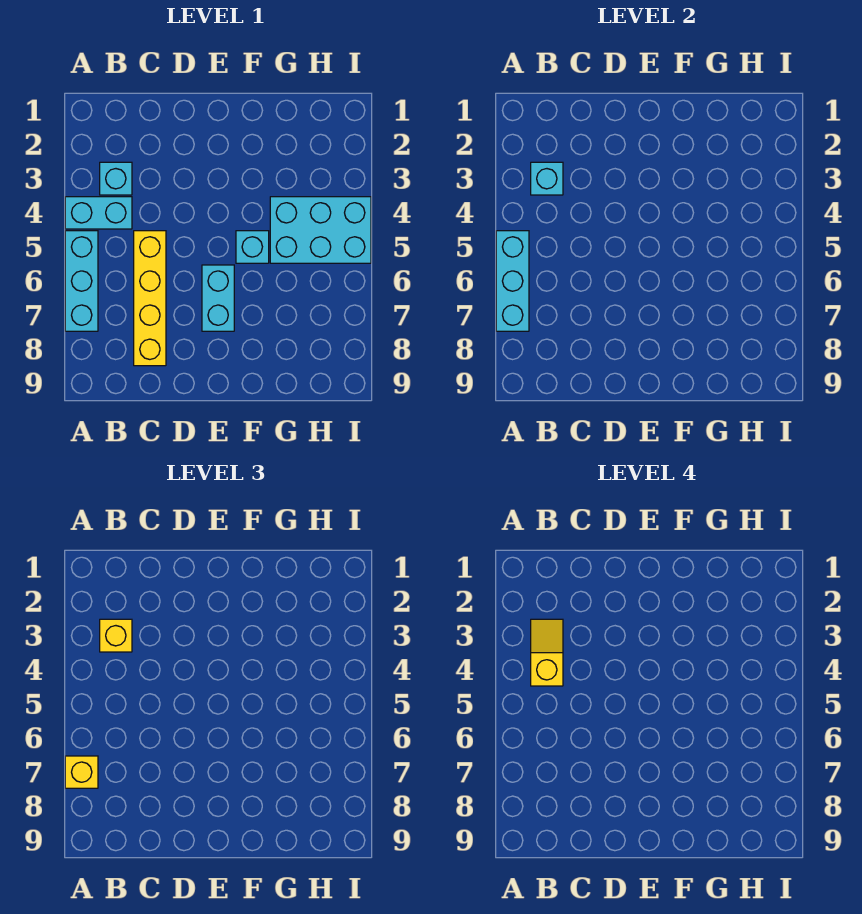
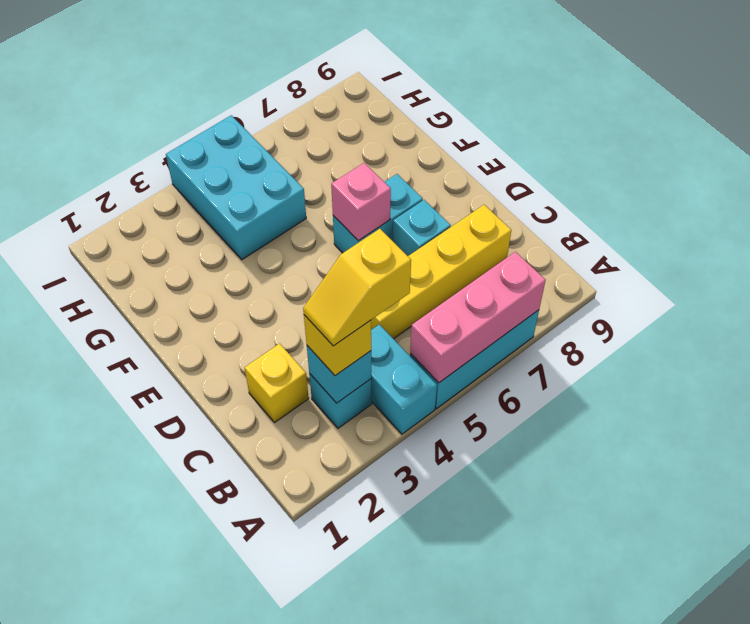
cyan 1x3 brick [496,231,529,331] -> pink 1x3 brick [410,252,546,383]
yellow 1x1 brick [65,756,98,788] -> yellow 1x1 brick moved to [244,344,309,423]
none -> pink 1x1 brick [331,163,391,241]
cyan 1x1 brick [236,231,269,263] -> cyan 1x1 brick moved to [393,200,451,256]

